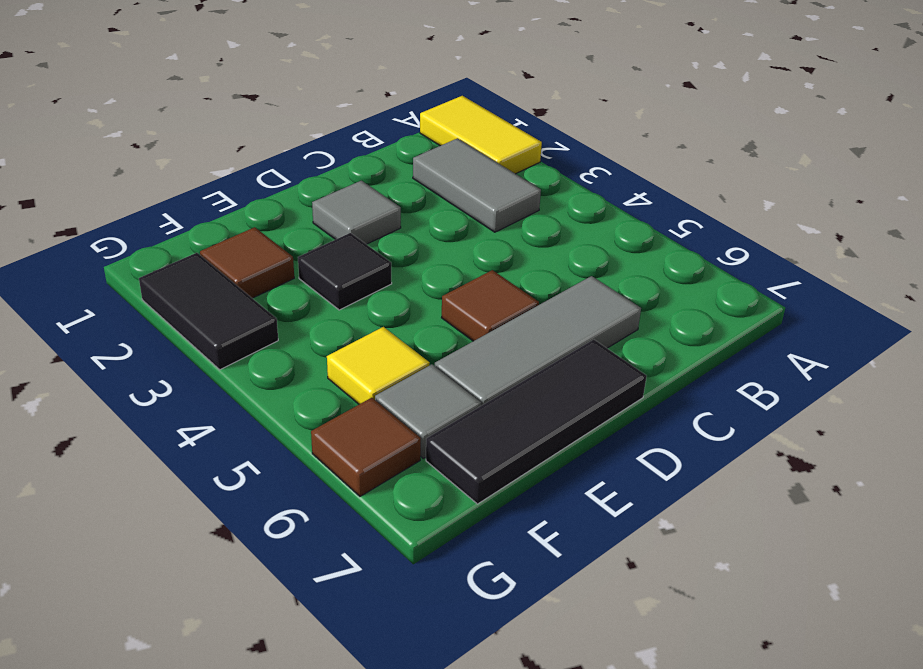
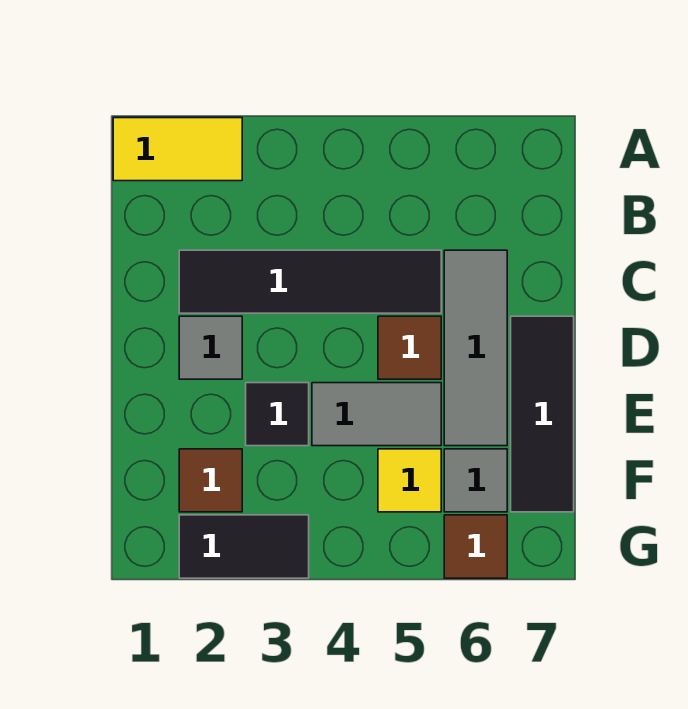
grey 1x2 tile [413,138,541,232] -> grey 1x2 tile moved to [312,383,441,446]
none -> black 1x4 tile [179,250,441,313]

